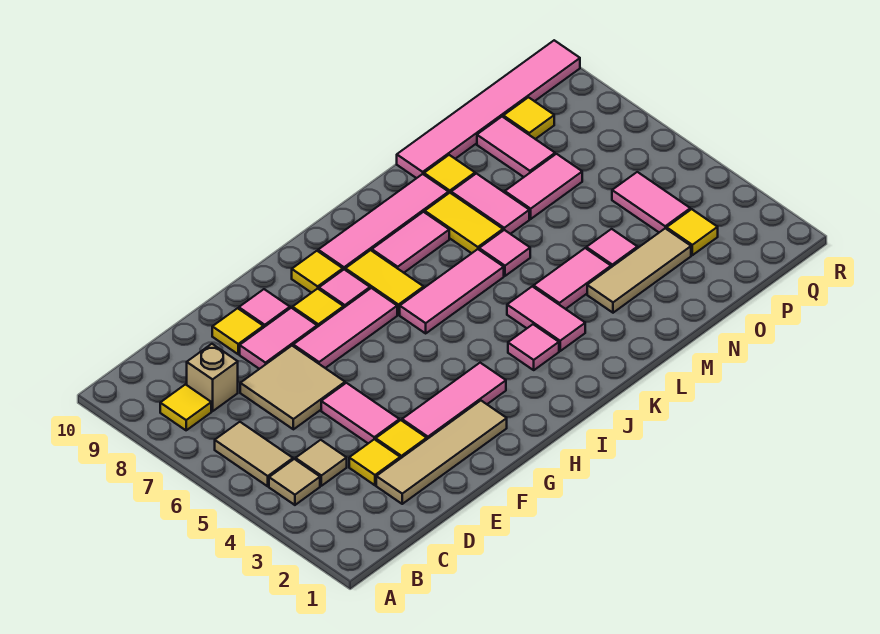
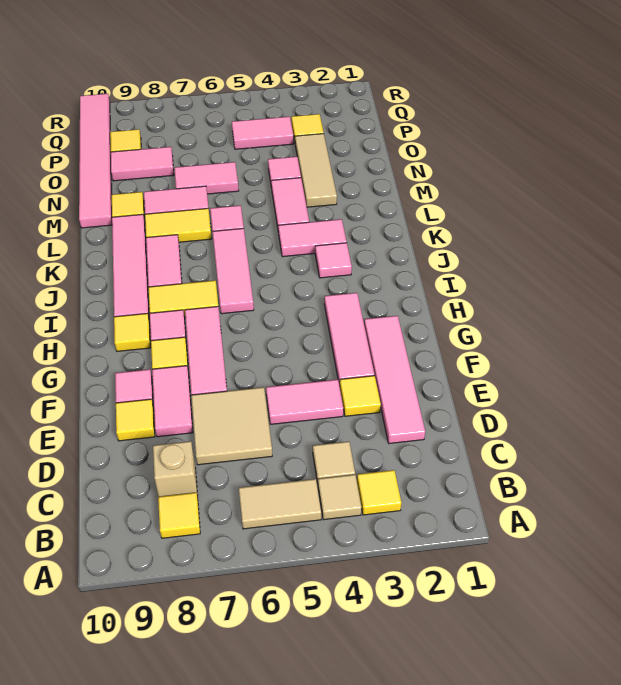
tan 1x4 tile [376,401,507,504] -> pink 1x4 tile [364,316,425,444]
yellow 1x1 tile [349,439,400,485] -> yellow 1x1 tile moved to [357,470,401,515]
pink 1x2 tile [505,154,582,219] -> pink 1x2 tile turned to [174,162,239,194]

